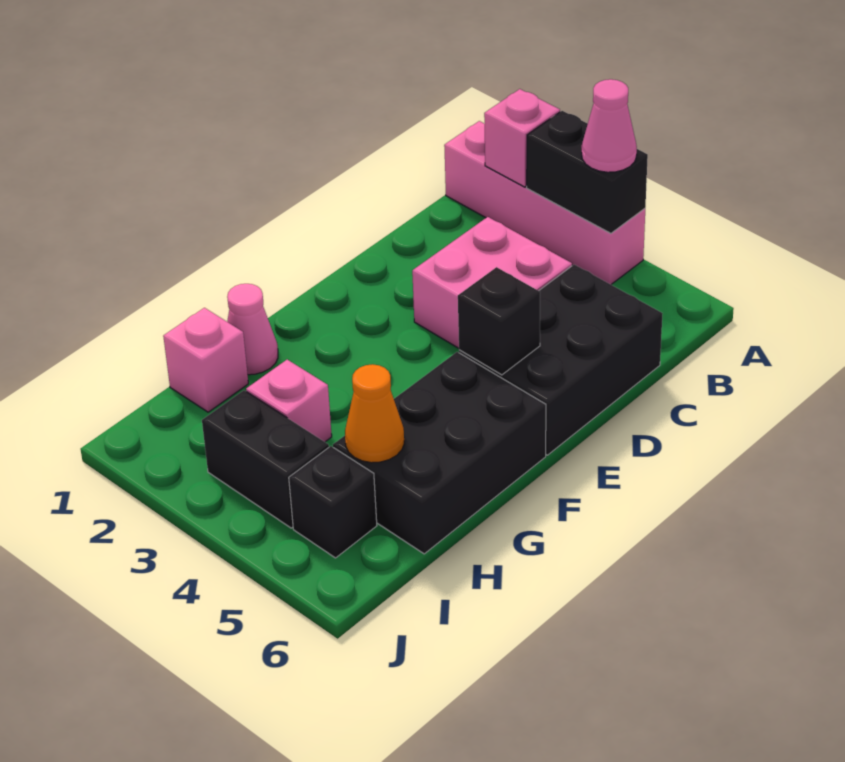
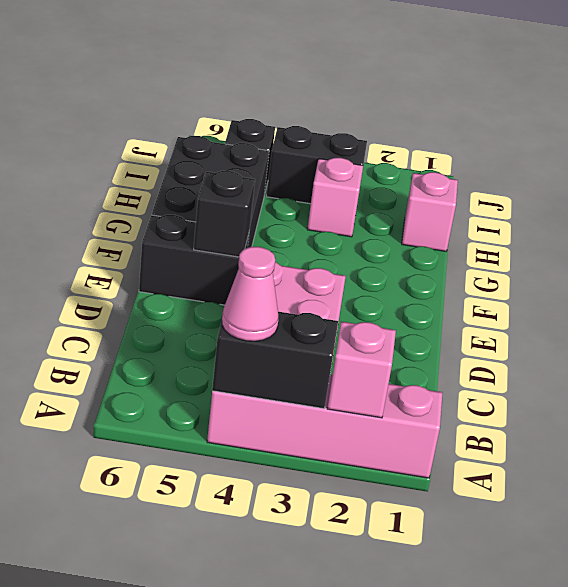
black 2x3 brick [459,265,663,455] -> black 1x2 brick [139,215,249,305]
pink 1x1 cone [227,284,278,375] -> none
orange 1x1 cone [345,364,404,463] -> none

